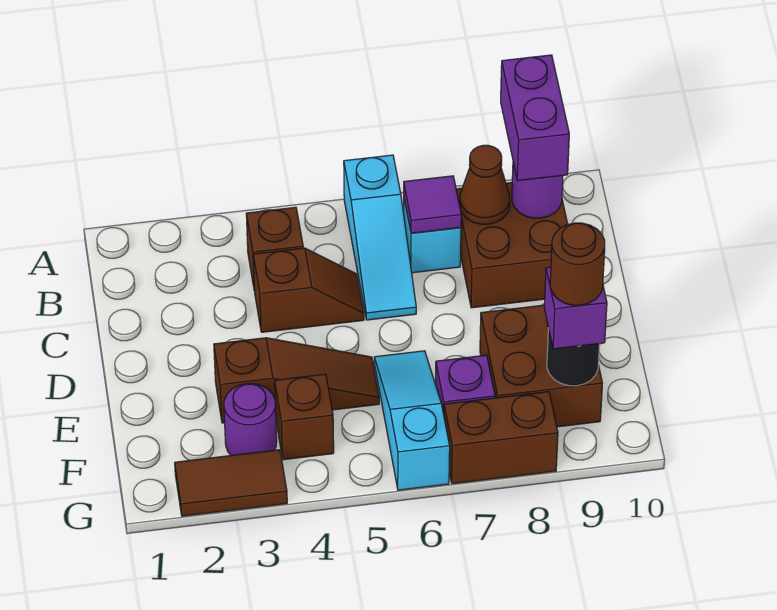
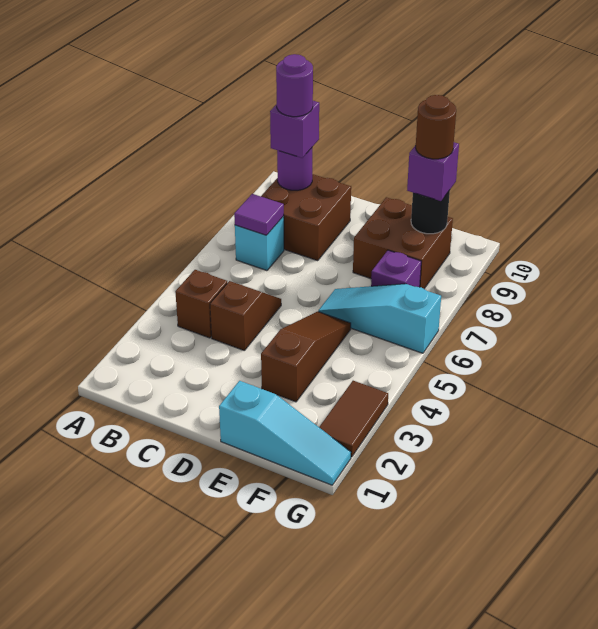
cyan 1x3 slope [344,155,416,320] -> cyan 1x3 slope moved to [219,381,351,485]
purple 1x2 brick [501,55,569,181] -> purple 1x1 brick [270,101,319,158]
brown 1x1 cone [460,145,510,224] -> none
purple 1x1 round brick [224,384,277,455] -> purple 1x1 round brick moved to [276,54,313,117]
brown 1x1 brick [275,374,334,460] -> none
brown 1x2 brick [444,392,558,484] -> none

